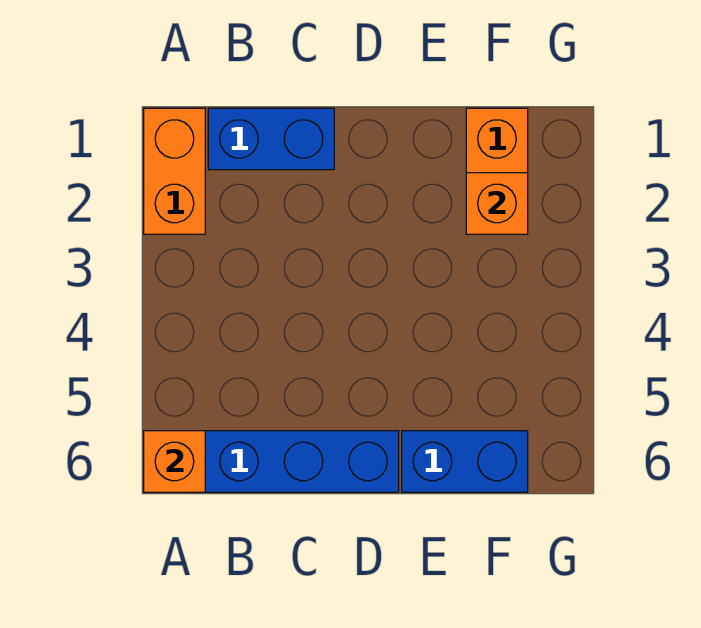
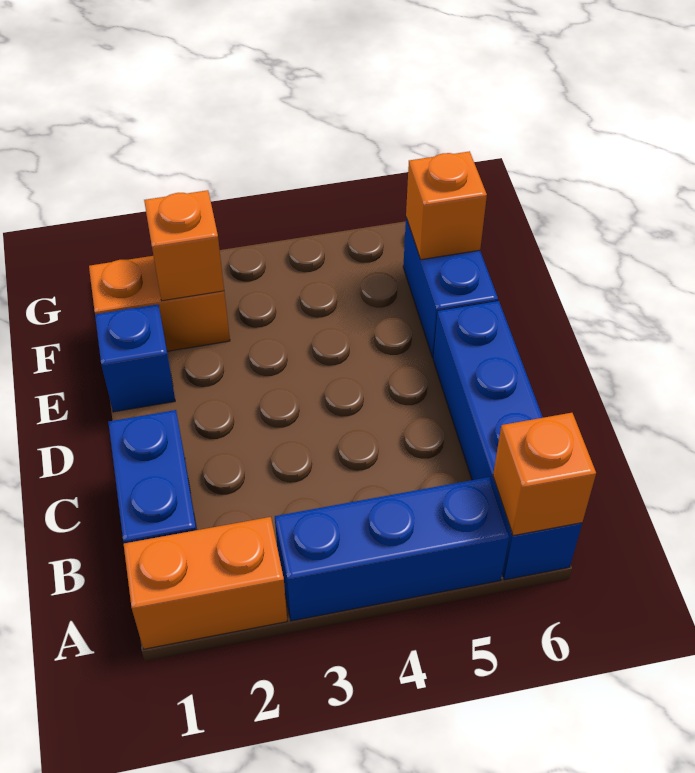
none -> blue 1x3 brick [275,477,509,621]
none -> blue 1x1 brick [95,304,175,412]
none -> orange 1x1 brick [406,151,487,260]

